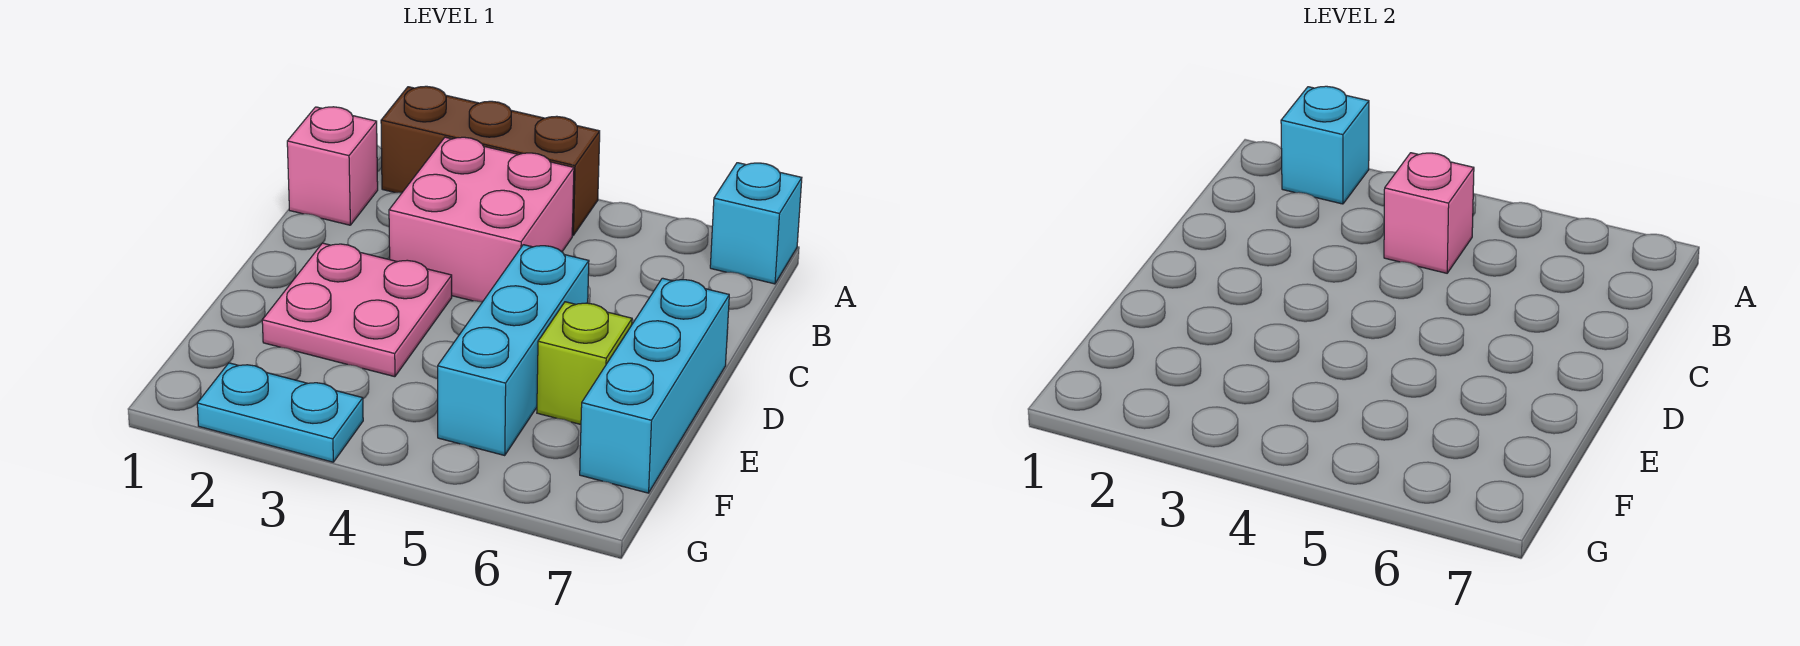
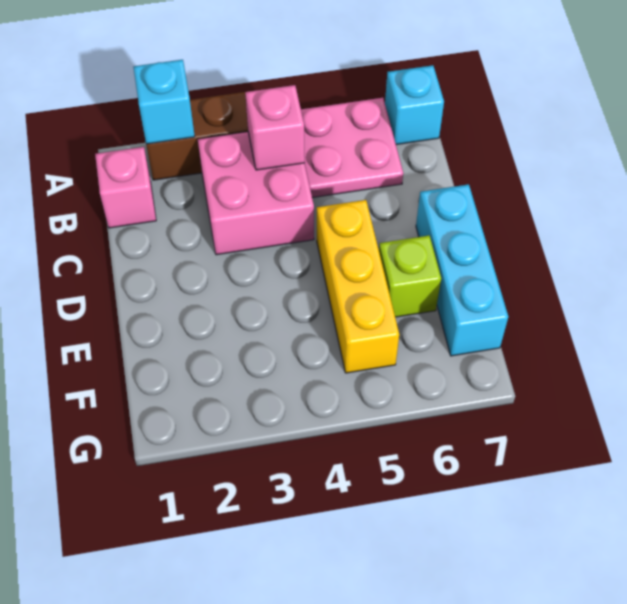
pink 2x2 plate [262,243,452,377] -> pink 2x2 plate moved to [301,98,403,198]
cyan 1x3 brick [438,245,589,456] -> yellow 1x3 brick [317,200,399,373]
cyan 1x2 plate [197,363,363,462] -> none

